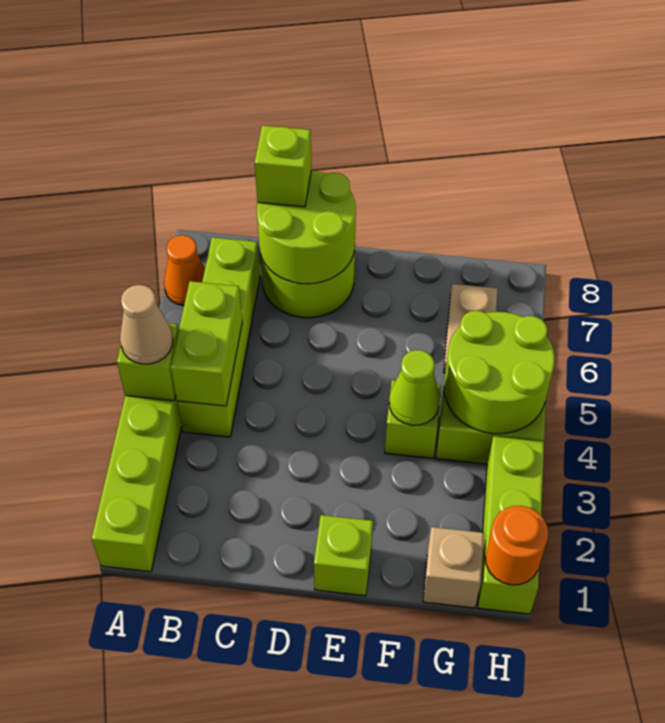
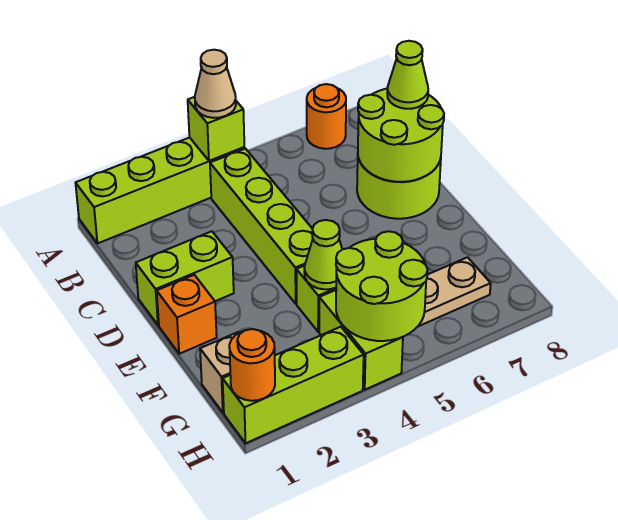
orange 1x1 cone [164,235,205,306] -> orange 1x1 round brick [307,84,346,149]
lime 1x4 brick [177,237,260,437] -> lime 1x4 brick turned to [210,149,313,304]
lime 1x2 brick [171,281,242,406] -> lime 1x2 brick moved to [136,231,234,325]
lime 1x1 brick [255,125,311,207] -> lime 1x1 cone [387,41,428,109]
lime 1x1 brick [314,515,373,596] -> orange 1x1 brick [157,275,217,354]

